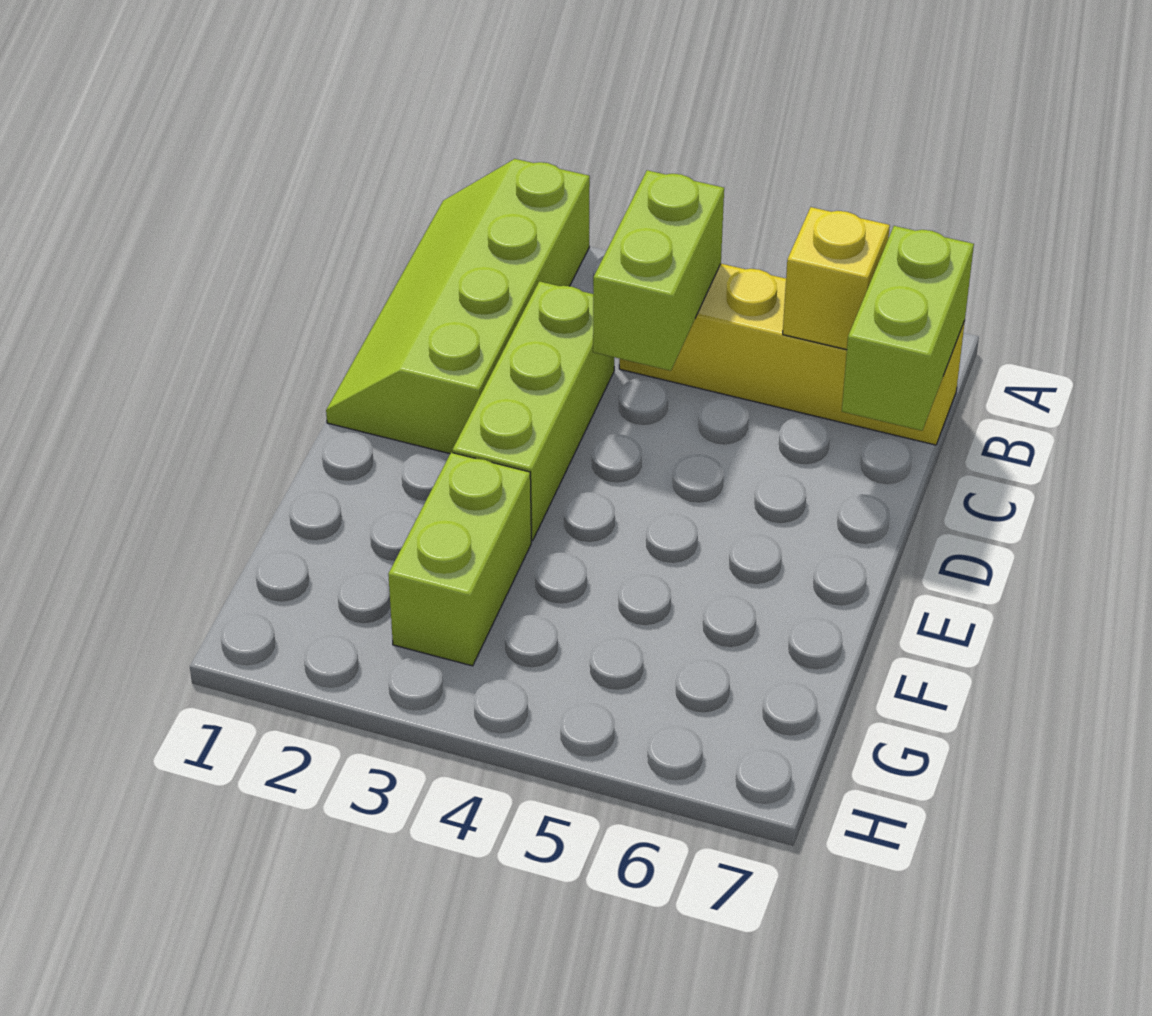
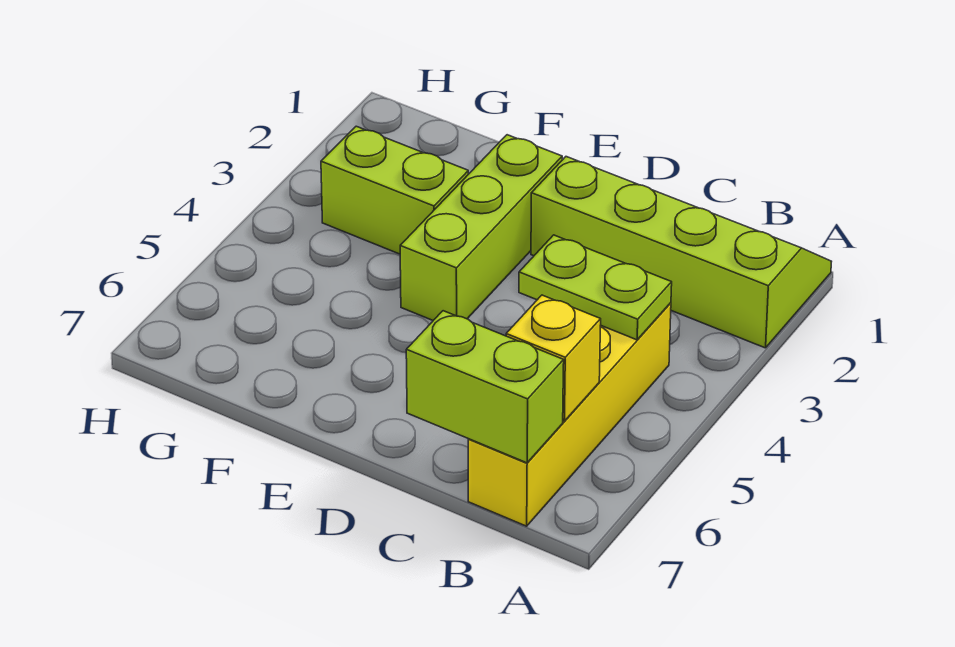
lime 1x2 brick [593,170,724,371] -> lime 1x2 plate [519,235,672,340]
lime 1x3 brick [452,281,614,541] -> lime 1x3 brick turned to [400,135,562,320]

